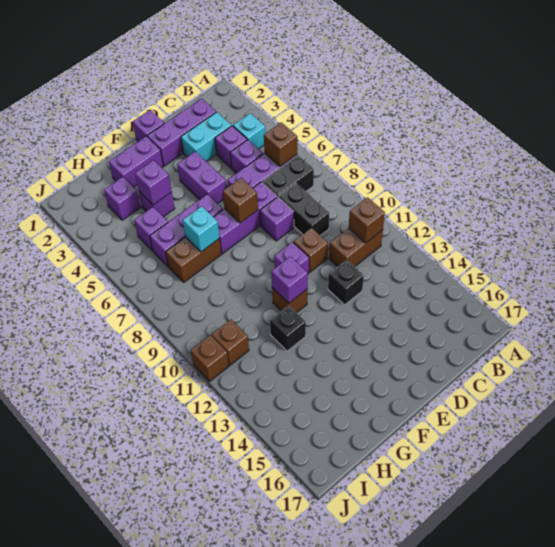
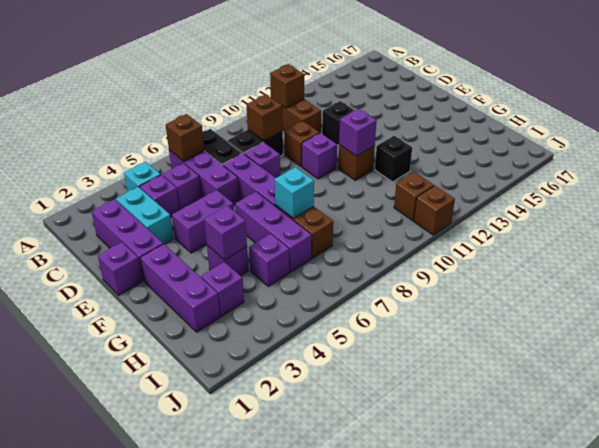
brown 1x1 brick [223,178,258,223] -> brown 1x1 brick moved to [247,95,283,140]
purple 1x2 brick [109,136,163,188] -> purple 1x3 brick [140,244,220,332]

